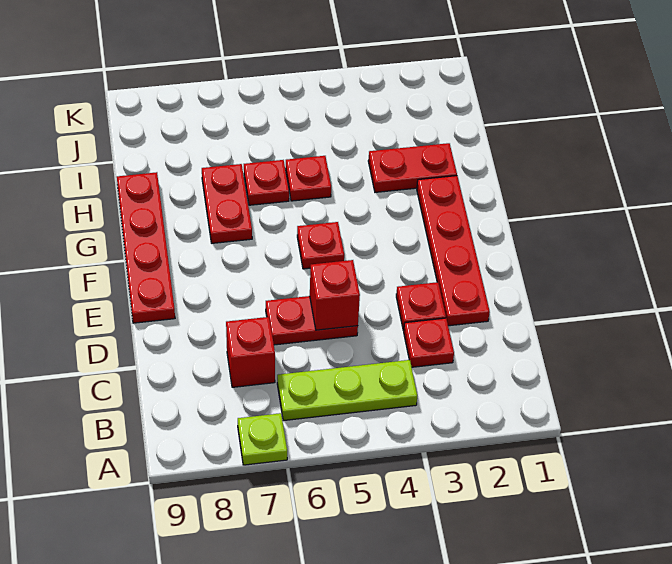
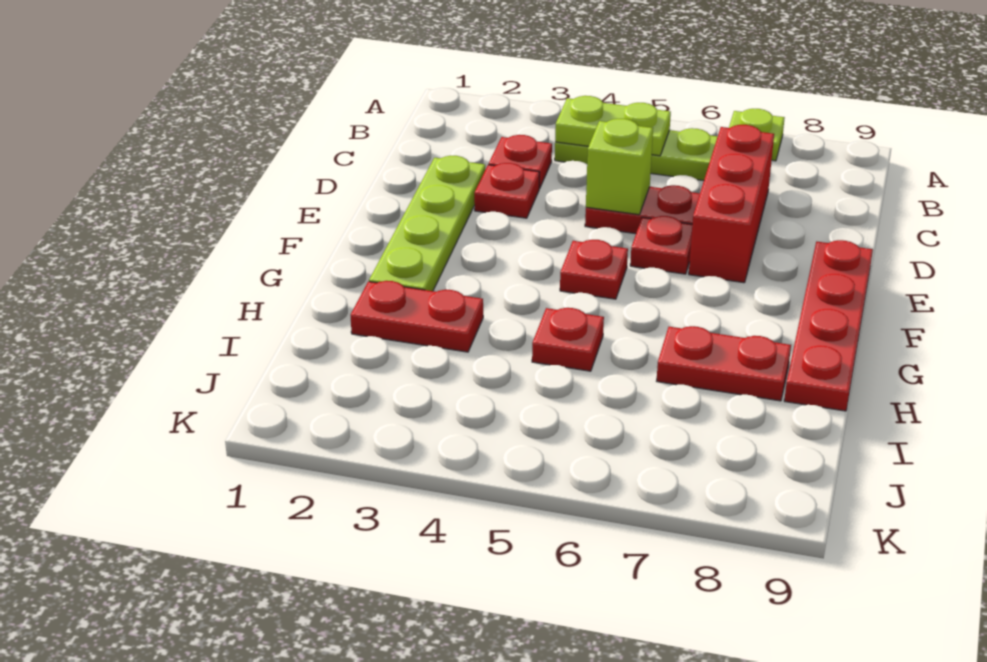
none -> lime 1x2 plate [555,96,671,156]
red 1x1 brick [226,317,275,387] -> red 1x3 brick [689,125,774,283]
red 1x4 plate [417,176,490,326] -> lime 1x4 plate [369,156,485,291]
red 1x1 brick [310,260,360,330] -> lime 1x1 brick [586,119,653,215]
red 1x2 plate [202,164,252,243] -> red 1x2 plate turned to [657,326,791,401]
red 1x1 plate [244,160,289,205] -> red 1x1 plate moved to [630,216,692,274]

